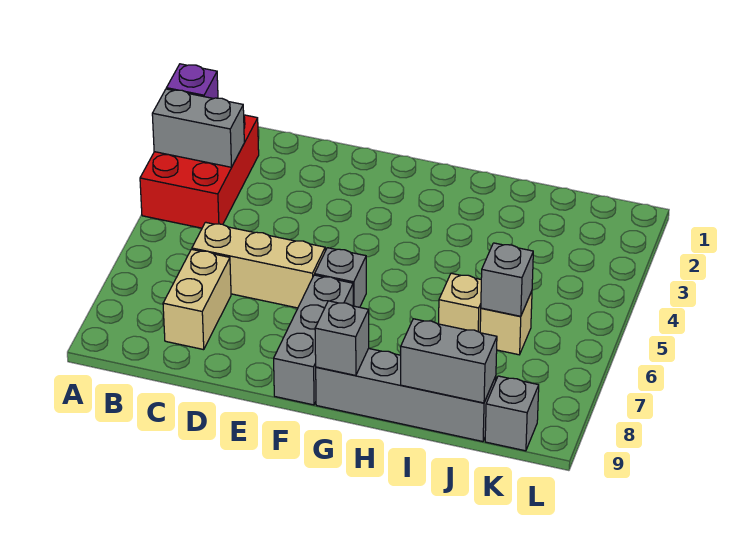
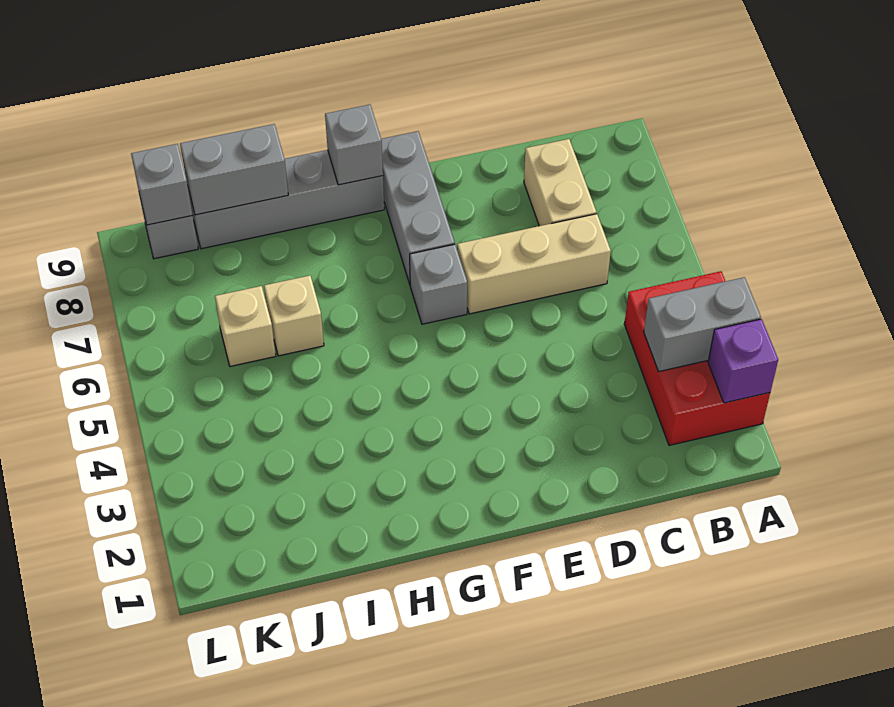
grey 1x1 brick [481,243,533,316] -> grey 1x1 brick moved to [131,144,192,225]

